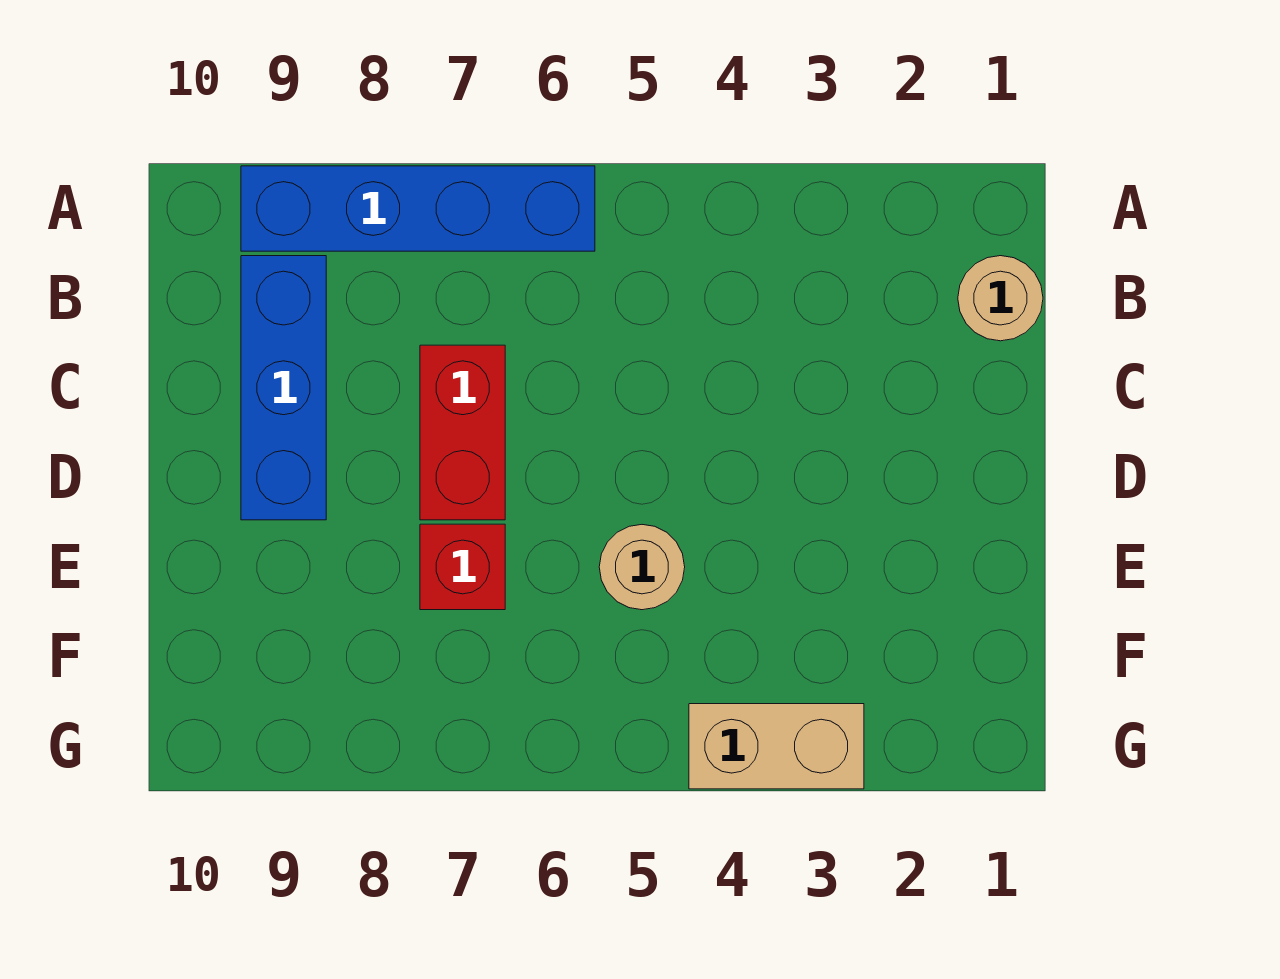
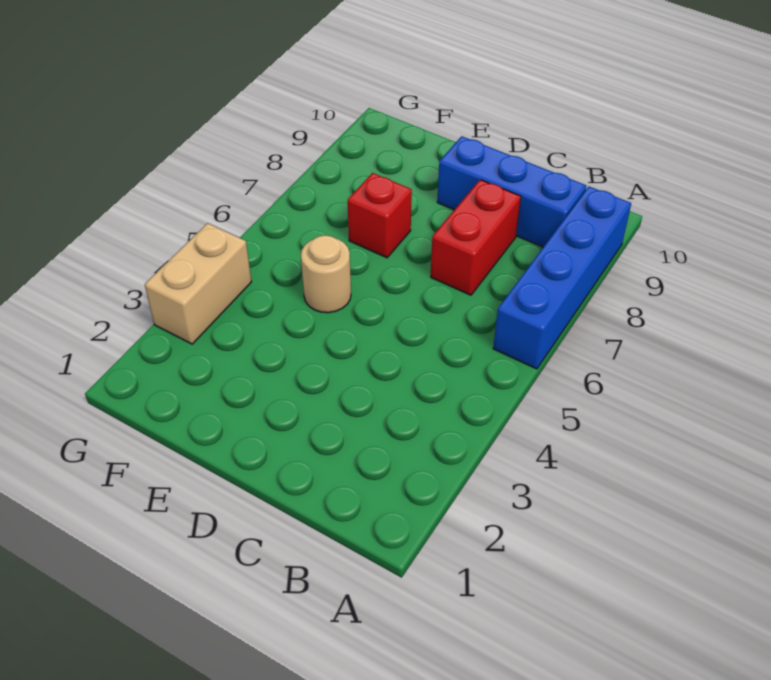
tan 1x1 round brick [958,256,1043,341] -> none
red 1x2 brick [420,345,505,520] -> red 1x2 brick turned to [431,180,521,295]

